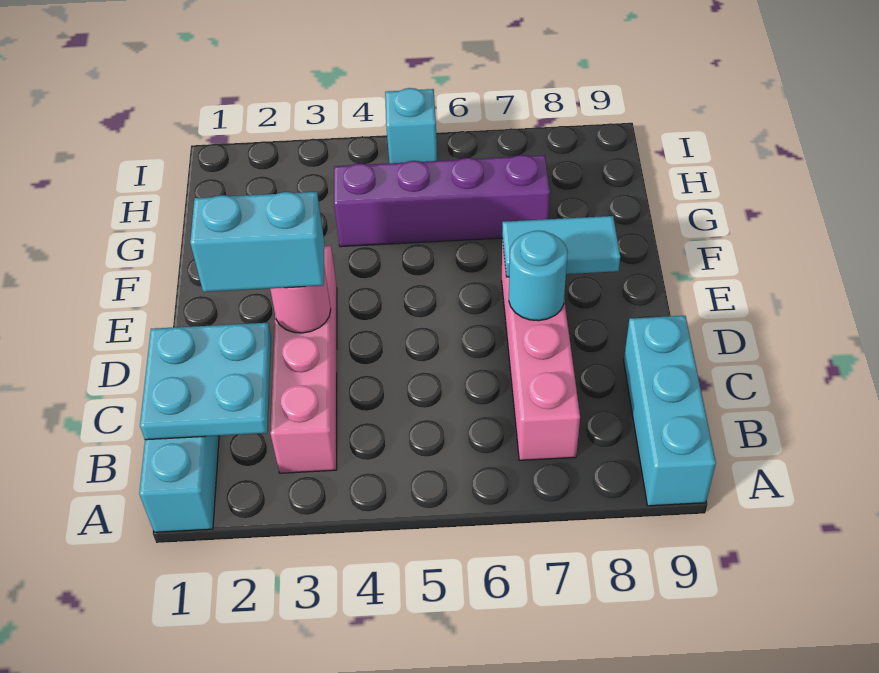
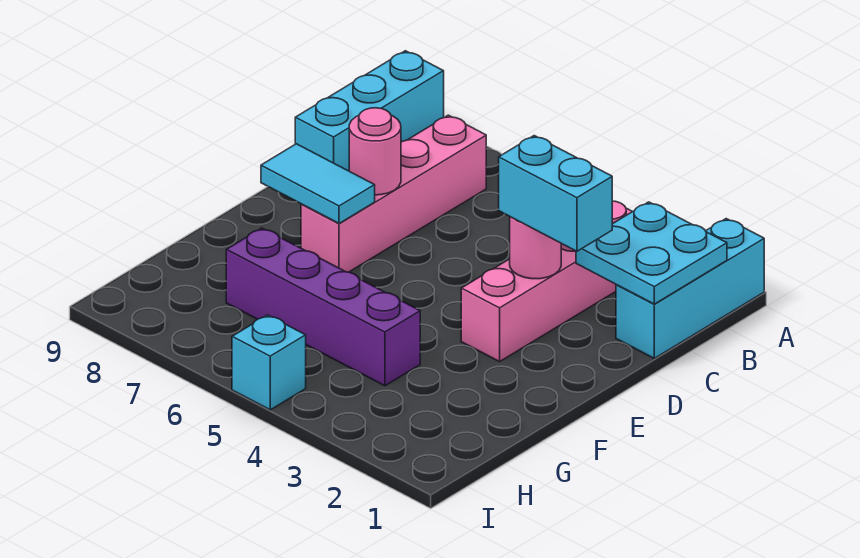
cyan 1x1 round brick [509,231,568,321] -> pink 1x1 round brick [349,108,401,195]

